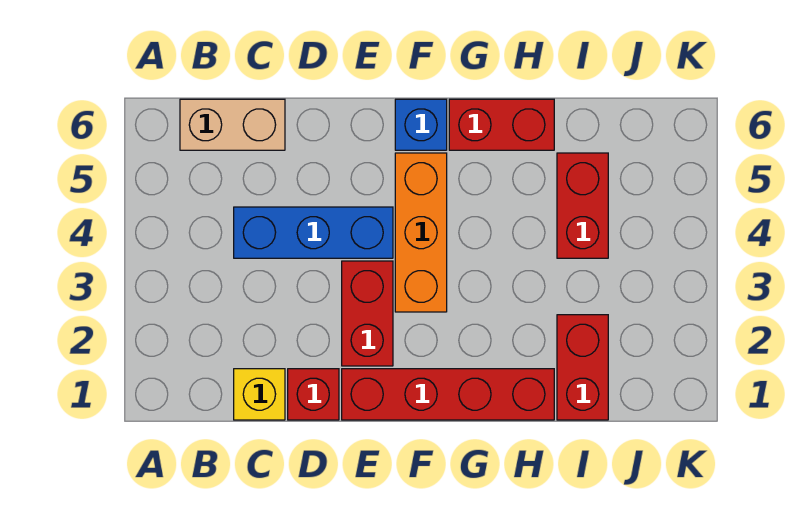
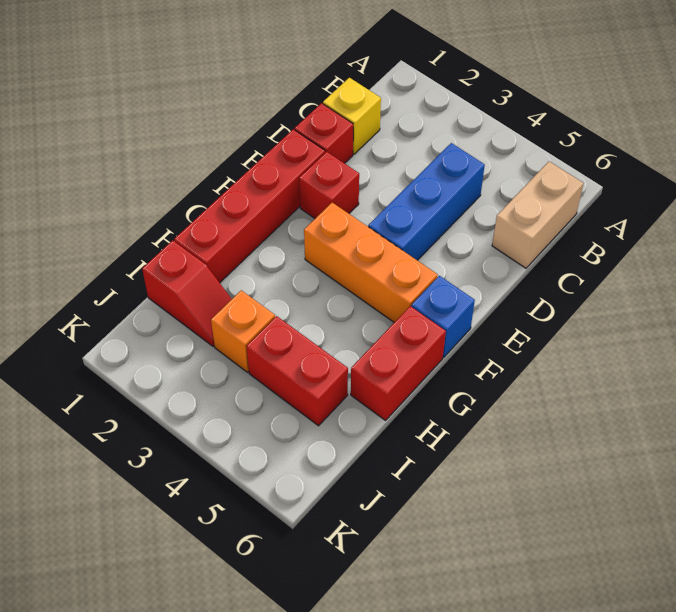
red 1x2 brick [342,261,393,366] -> red 1x1 brick [299,152,359,218]
red 1x2 brick [557,315,608,420] -> red 1x2 slope [142,240,232,346]
none -> orange 1x1 brick [211,290,275,372]

